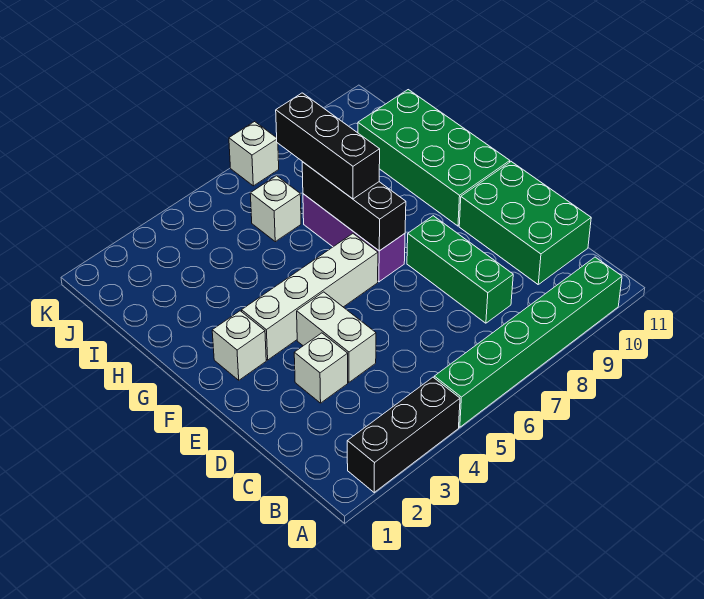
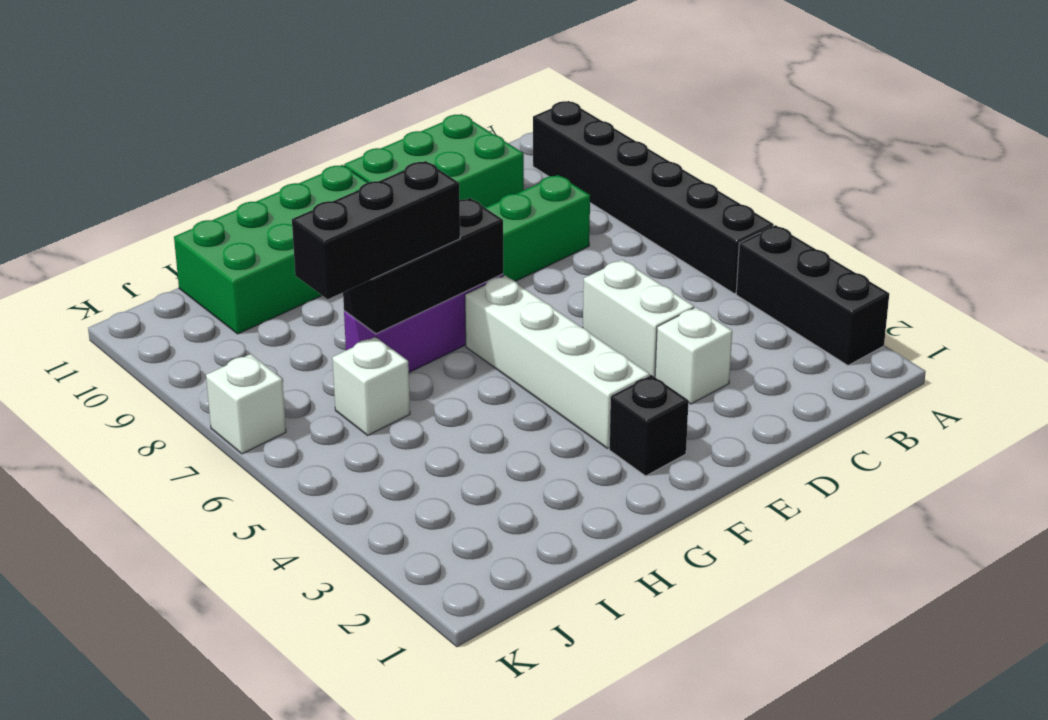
green 1x6 brick [434,257,622,427] -> black 1x6 brick [533,101,774,294]
white 1x2 brick [297,292,376,382] -> white 1x2 brick turned to [583,260,694,377]
white 1x1 brick [212,311,266,380] -> black 1x1 brick [609,375,689,476]

